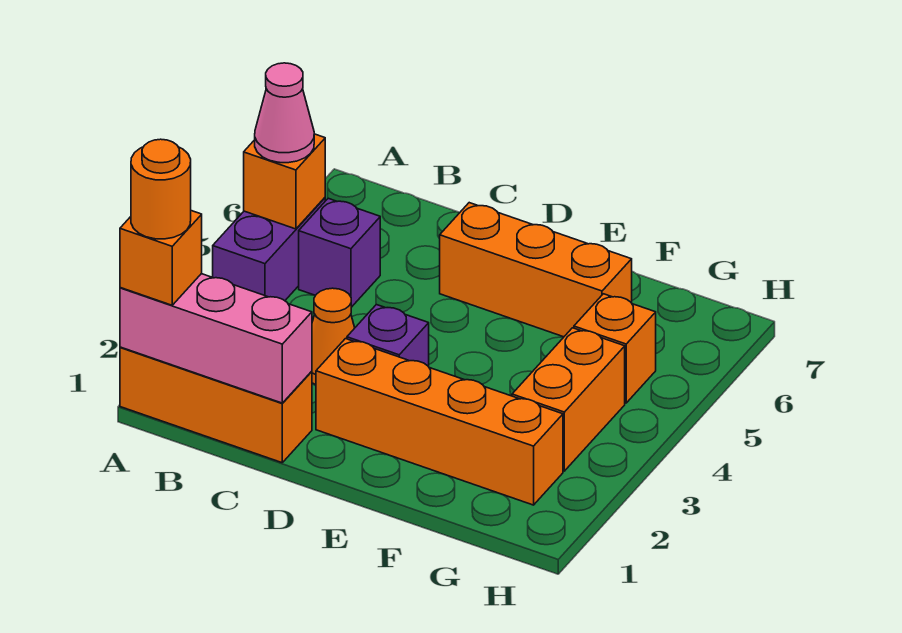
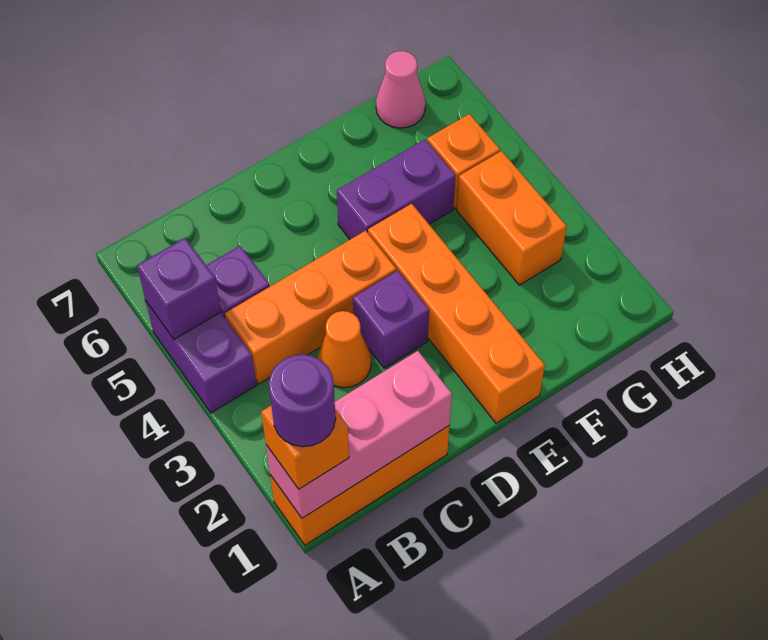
orange 1x1 round brick [131,139,191,239] -> purple 1x1 round brick [269,354,336,447]
orange 1x1 brick [244,134,325,229] -> purple 1x1 brick [137,238,221,339]
pink 1x1 cone [255,63,314,163] -> pink 1x1 cone moved to [376,51,425,128]
orange 1x4 brick [316,339,563,505] -> orange 1x4 brick turned to [368,204,545,423]
orange 1x3 brick [440,203,632,337] -> orange 1x3 brick moved to [225,231,396,384]
none -> purple 1x2 brick [337,140,456,239]

